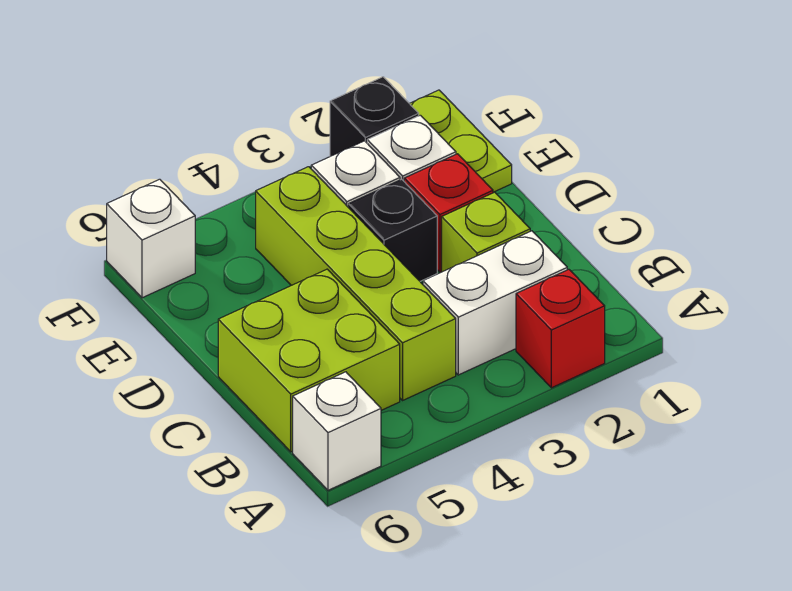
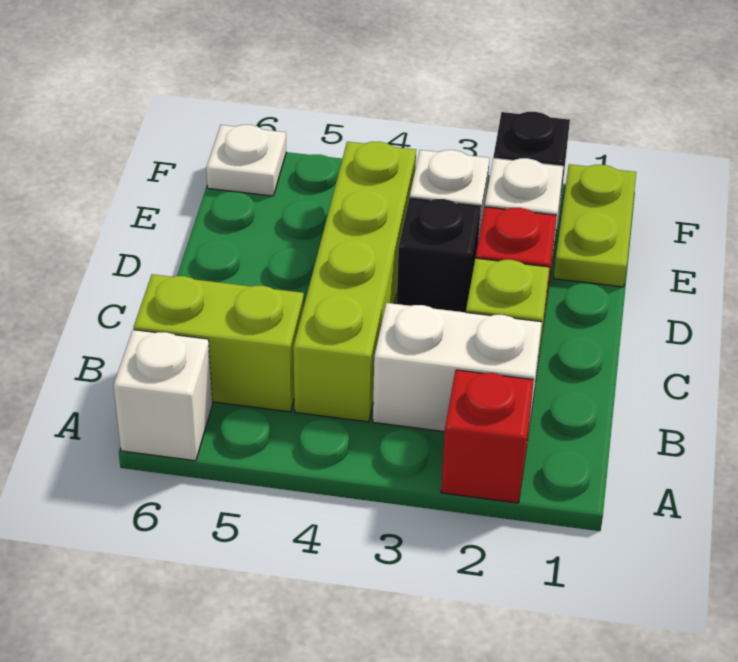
lime 2x2 brick [218,269,400,452] -> lime 1x2 brick [134,274,304,412]
white 1x1 brick [107,179,195,298] -> white 1x1 plate [206,125,286,196]

